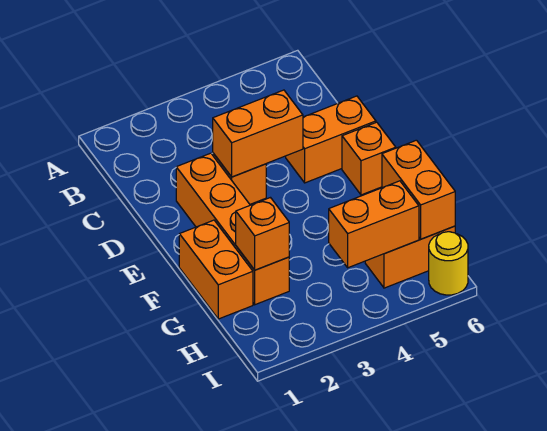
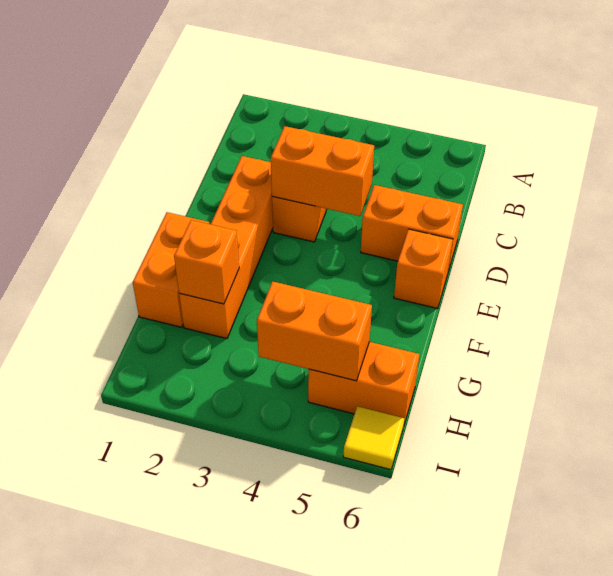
orange 1x2 brick [382,140,455,239] -> none
yellow 1x1 round brick [429,232,468,295] -> yellow 1x1 tile [343,406,404,470]

